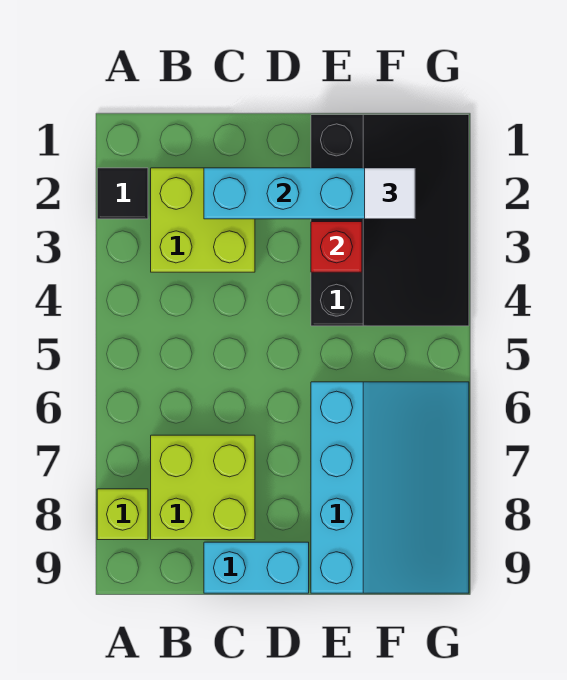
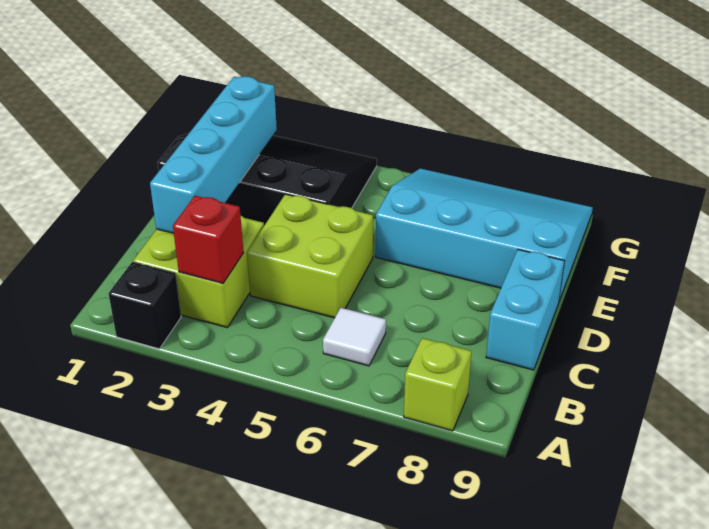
black 1x1 tile [97,168,148,219] -> black 1x1 brick [109,262,181,349]
lime 2x2 brick [151,435,255,540] -> lime 2x2 brick moved to [247,194,373,318]
red 1x1 brick [311,222,362,272] -> red 1x1 brick moved to [173,196,244,283]
white 1x1 tile [365,168,415,219] -> white 1x1 tile moved to [323,308,386,366]

